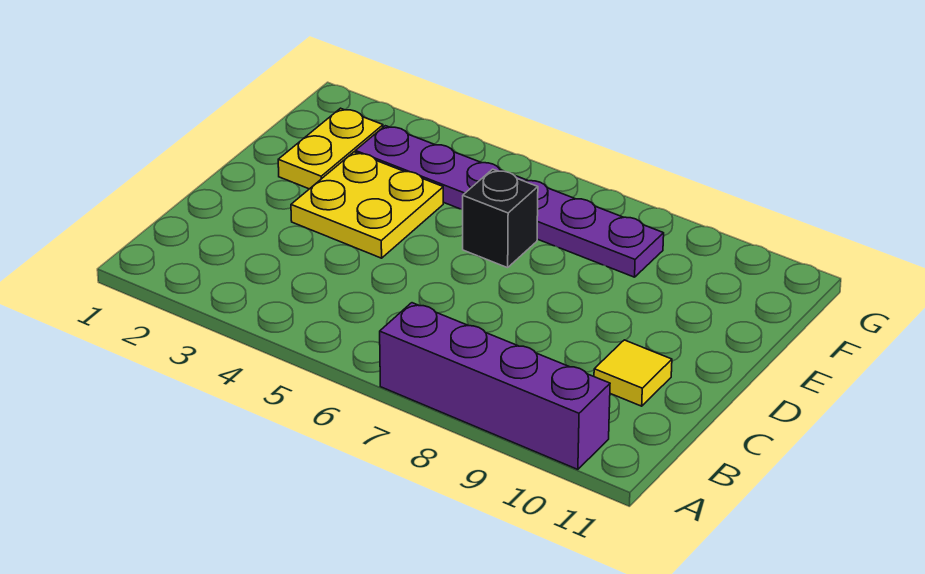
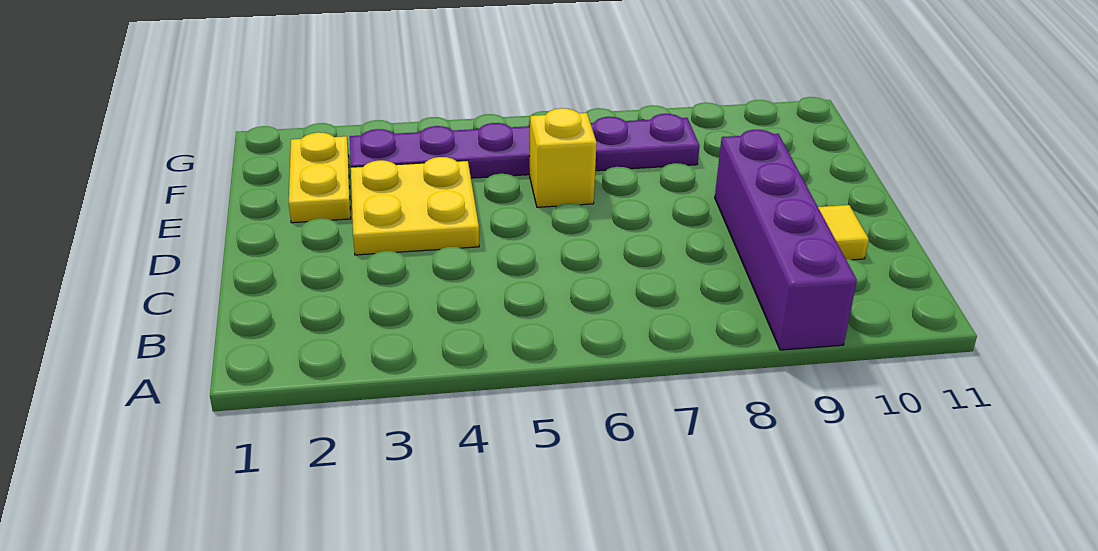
purple 1x4 brick [380,303,610,469] -> purple 1x4 brick turned to [715,130,857,350]
black 1x1 brick [463,169,538,268] -> yellow 1x1 brick [530,108,597,207]

